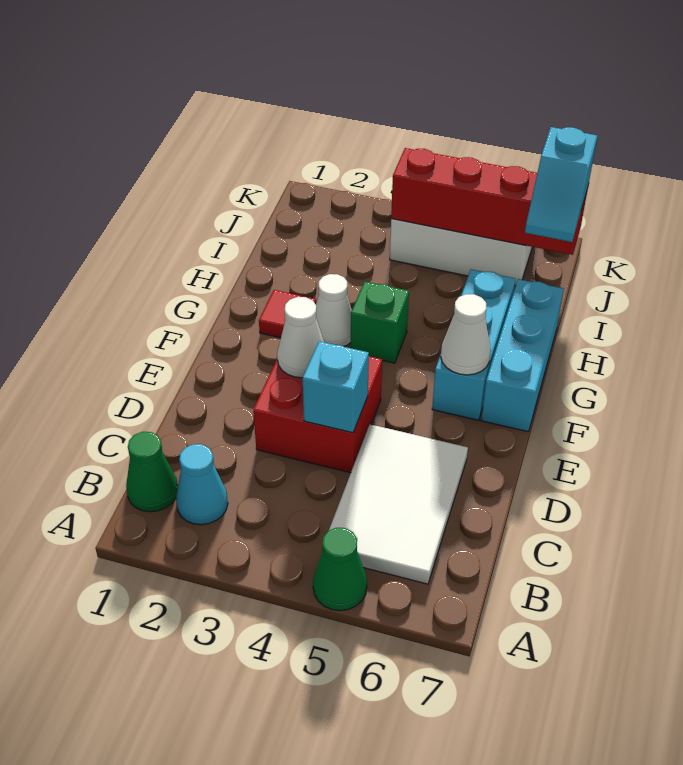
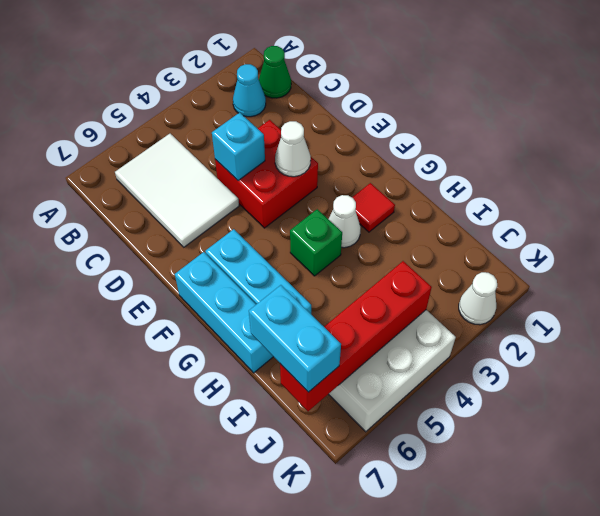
green 1x1 cone [313,528,367,611] -> none
white 1x1 cone [441,294,491,375] -> white 1x1 cone moved to [459,272,497,325]
cyan 1x2 slope [525,127,597,242] -> cyan 1x2 brick [249,285,341,392]

